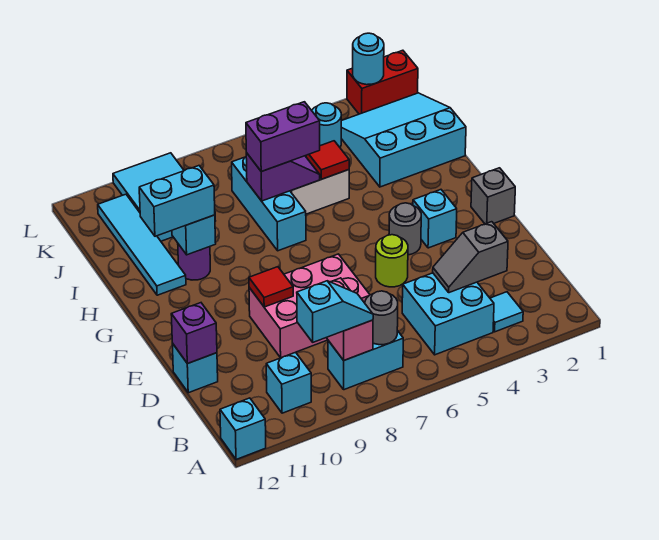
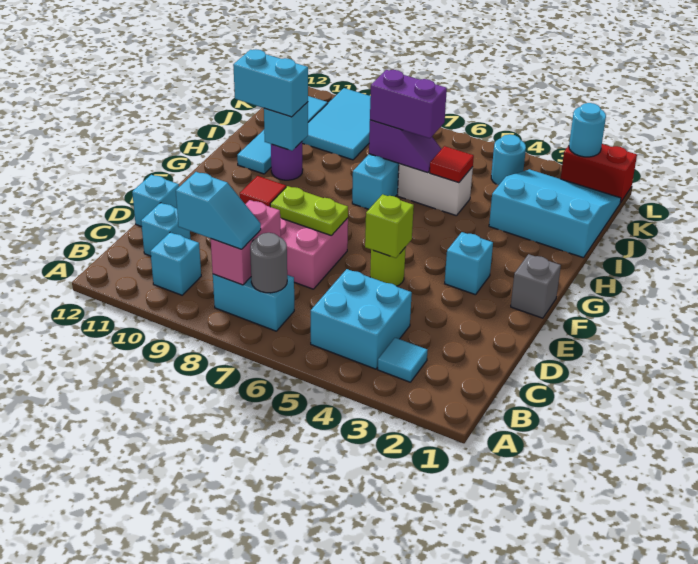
cyan 1x1 brick [220,398,266,460] -> cyan 1x1 brick moved to [141,203,191,256]
grey 1x2 slope [433,222,508,293] -> none
purple 1x1 brick [171,303,217,364] -> none
none -> lime 1x1 brick [365,194,414,258]
none -> lime 1x2 plate [270,186,348,236]
grey 1x1 round brick [389,203,421,255] -> none

